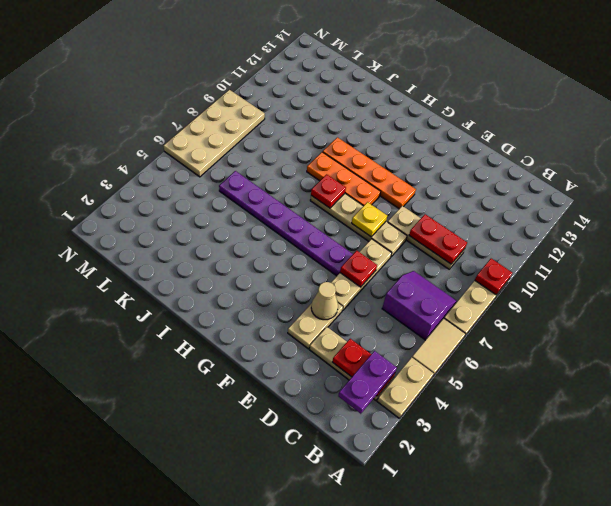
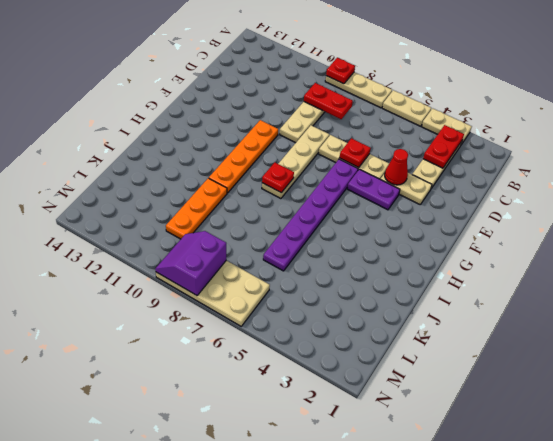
tan 1x2 tile [412,318,465,376] -> tan 1x2 plate [382,90,431,126]
purple 1x2 plate [338,351,397,414] -> purple 1x2 plate moved to [347,169,400,210]
purple 2x2 slope [382,271,457,340] -> purple 2x2 slope moved to [155,231,226,295]
red 1x2 plate [409,214,467,264] -> red 1x2 plate turned to [304,83,353,119]
tan 1x1 cone [311,282,338,320] -> red 1x1 cone [385,149,408,185]
yellow 1x1 plate [352,202,387,237] -> none
orange 1x3 plate [307,152,381,206] -> orange 1x3 plate moved to [166,178,227,239]

